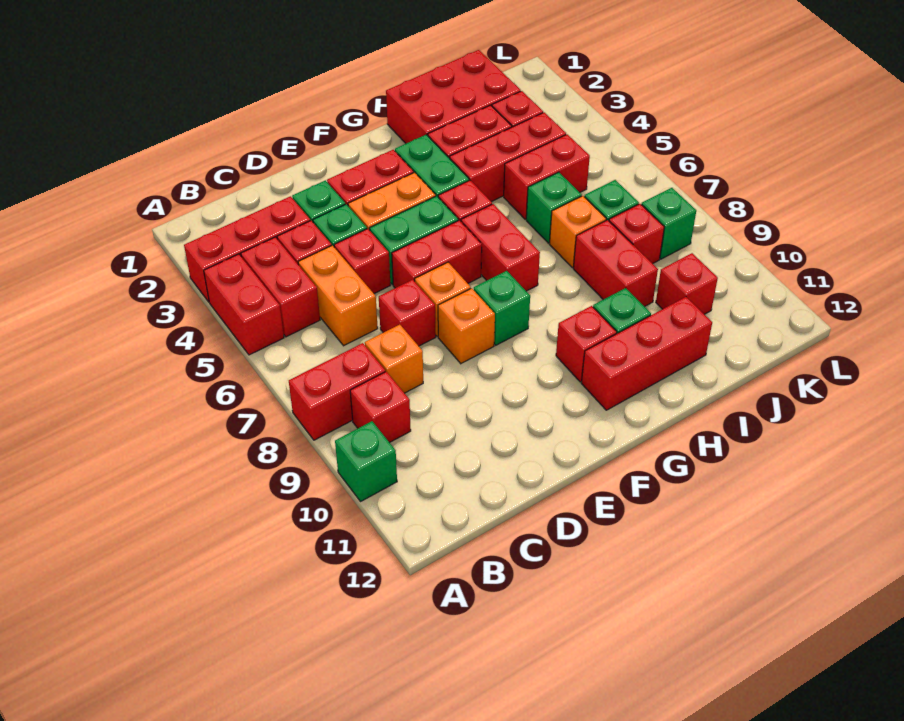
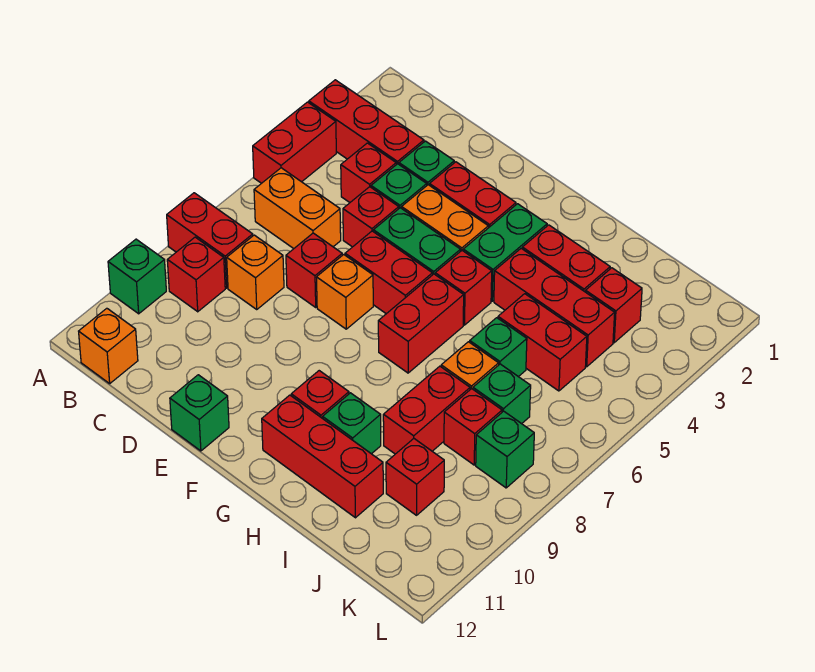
red 1x2 brick [241,237,320,337] -> none
orange 1x2 brick [298,245,378,346] -> orange 1x2 brick turned to [254,168,341,249]
orange 1x1 brick [438,288,495,364] -> orange 1x1 brick moved to [79,308,138,384]
green 1x1 brick [474,271,530,345] -> green 1x1 brick moved to [170,375,229,451]
red 2x3 brick [386,50,521,143] -> none

